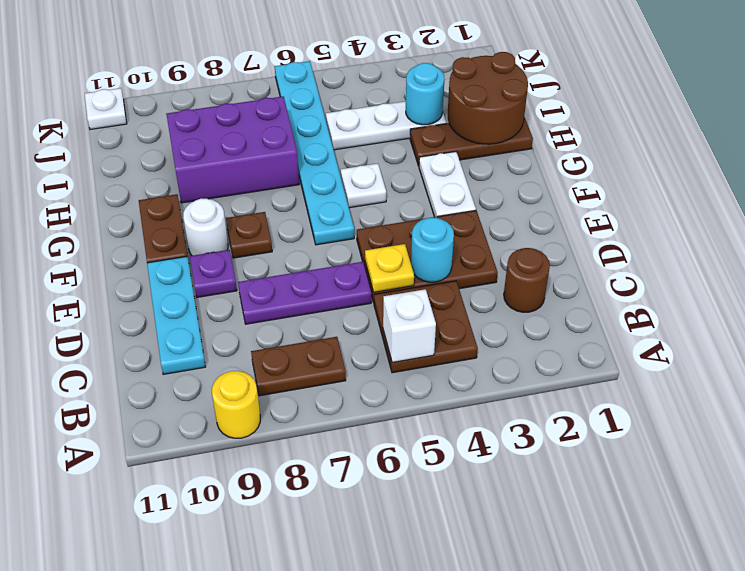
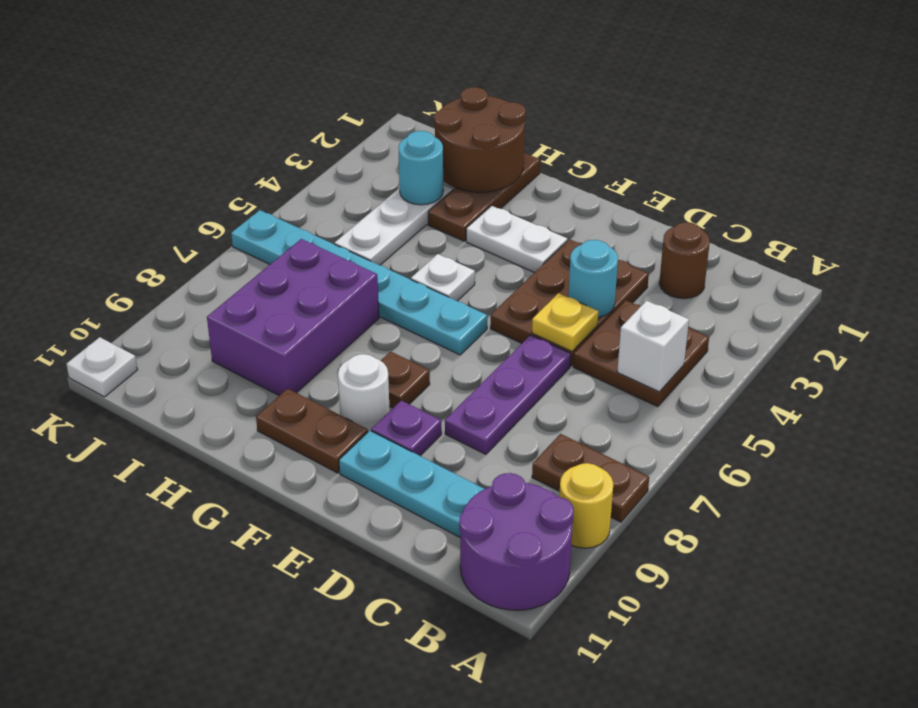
none -> purple 2x2 round brick [459,473,574,610]
brown 1x2 plate [251,337,346,396] -> brown 1x2 plate turned to [532,434,649,522]

